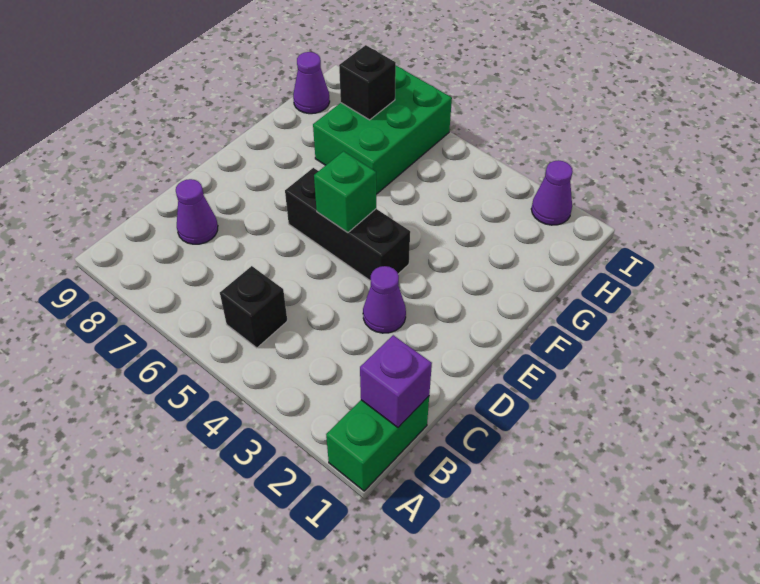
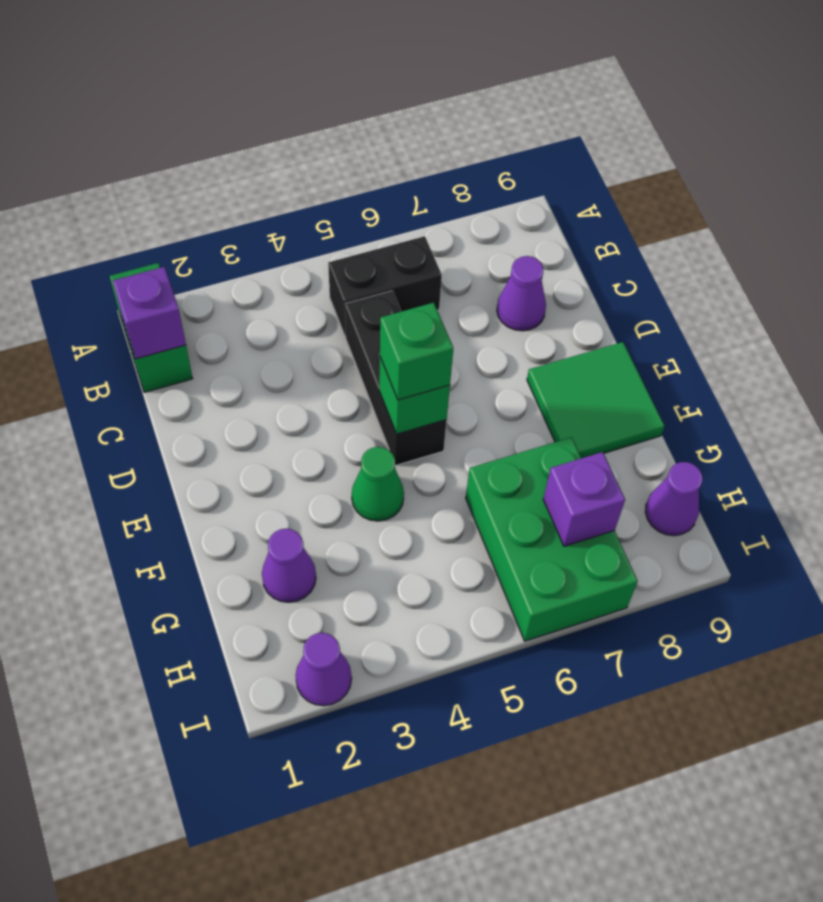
black 1x1 brick [220,266,287,348] -> black 1x2 brick [328,236,442,336]
purple 1x1 cone [363,266,406,333] -> purple 1x1 cone moved to [262,529,316,602]
black 1x3 brick [285,168,410,281] -> black 1x3 brick turned to [345,291,447,465]
none -> green 1x1 brick [380,303,453,400]
none -> green 2x2 tile [527,342,665,458]
none -> green 1x1 cone [352,447,404,521]
black 1x1 brick [339,45,396,120] -> purple 1x1 brick [543,452,625,546]

